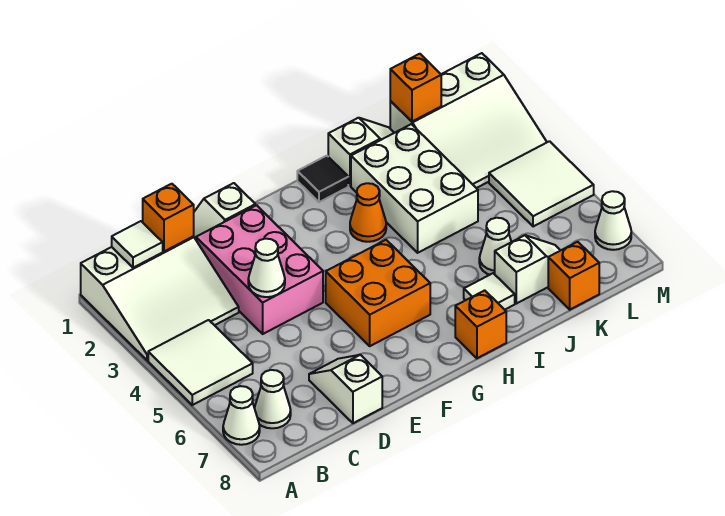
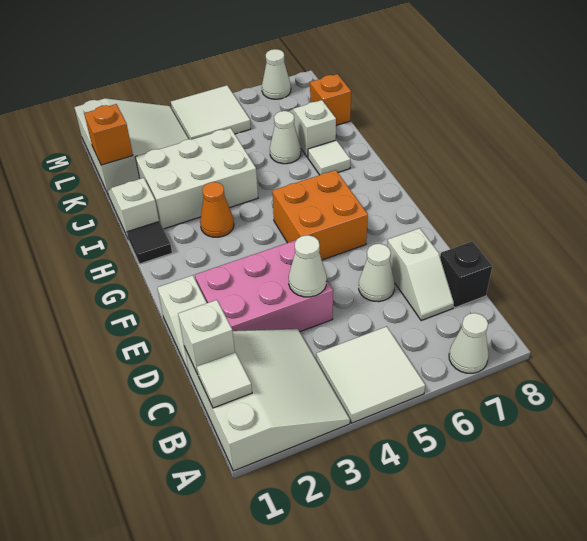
white 1x1 cone [255,370,291,428] -> white 1x1 cone moved to [359,244,395,302]
orange 1x1 brick [143,184,194,251] -> white 1x1 brick [178,300,235,374]
none -> black 1x1 brick [440,241,492,308]
white 1x2 slope [309,355,382,423] -> white 1x2 slope turned to [387,228,454,321]
orange 1x1 brick [455,290,506,358] -> none

